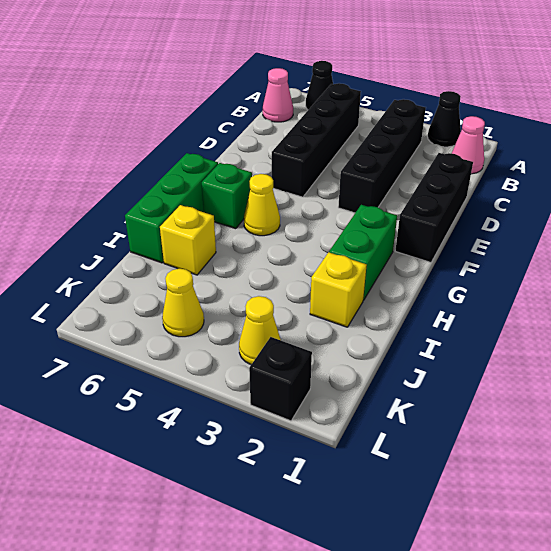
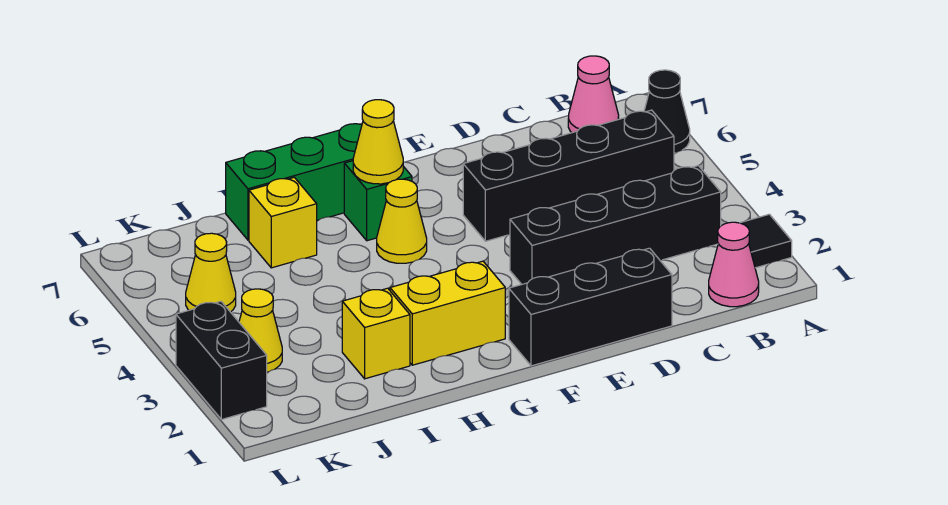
black 1x1 cone [428,91,461,147] -> black 1x1 tile [741,214,792,268]
green 1x2 brick [329,205,397,300] -> yellow 1x2 brick [390,261,505,365]
none -> yellow 1x1 cone [353,100,403,184]
black 1x1 brick [249,337,312,421] -> black 1x2 brick [176,301,267,420]

